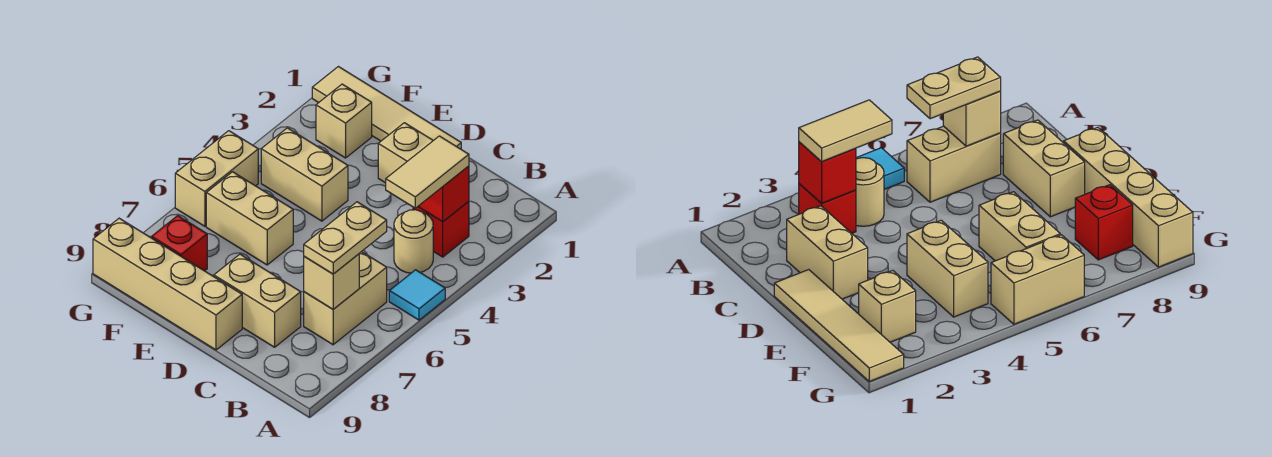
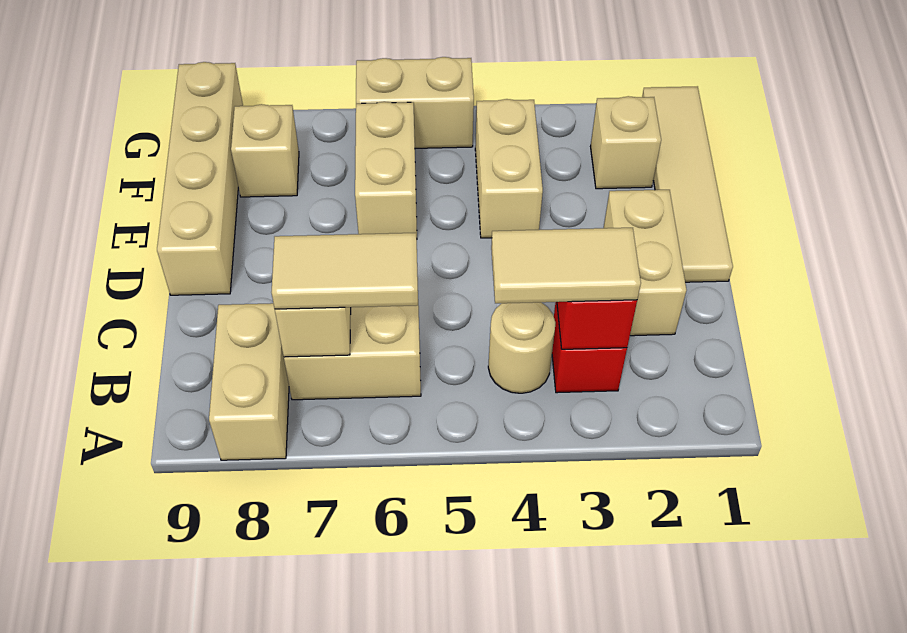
cyan 1x1 tile [389,270,445,320] -> none
tan 1x2 plate [304,202,387,274] -> tan 1x2 tile [271,233,418,309]
tan 1x2 brick [214,254,301,347] -> tan 1x2 brick moved to [209,303,289,460]
red 1x1 brick [152,216,207,271] -> tan 1x1 brick [231,104,299,197]

